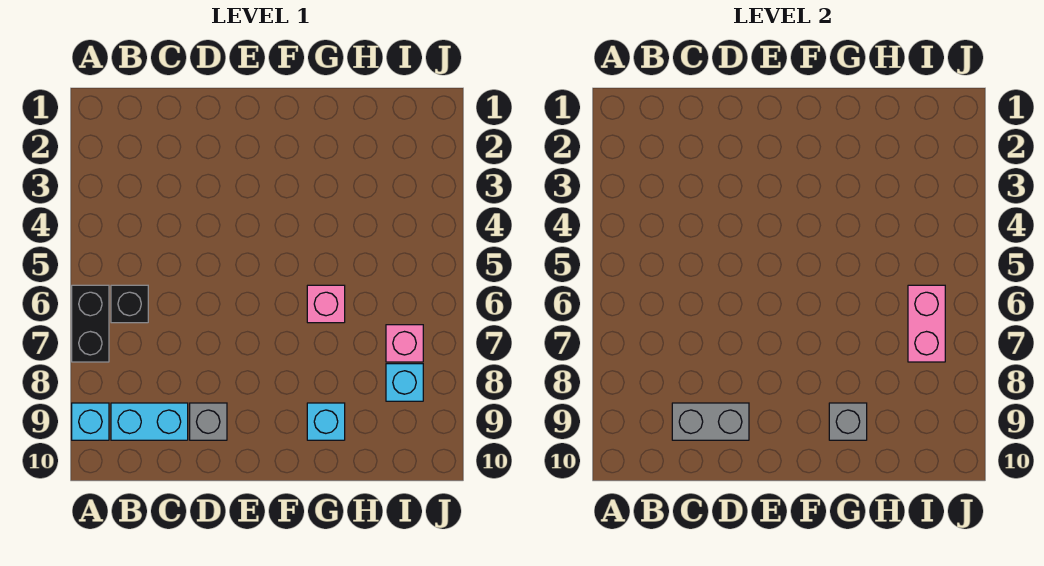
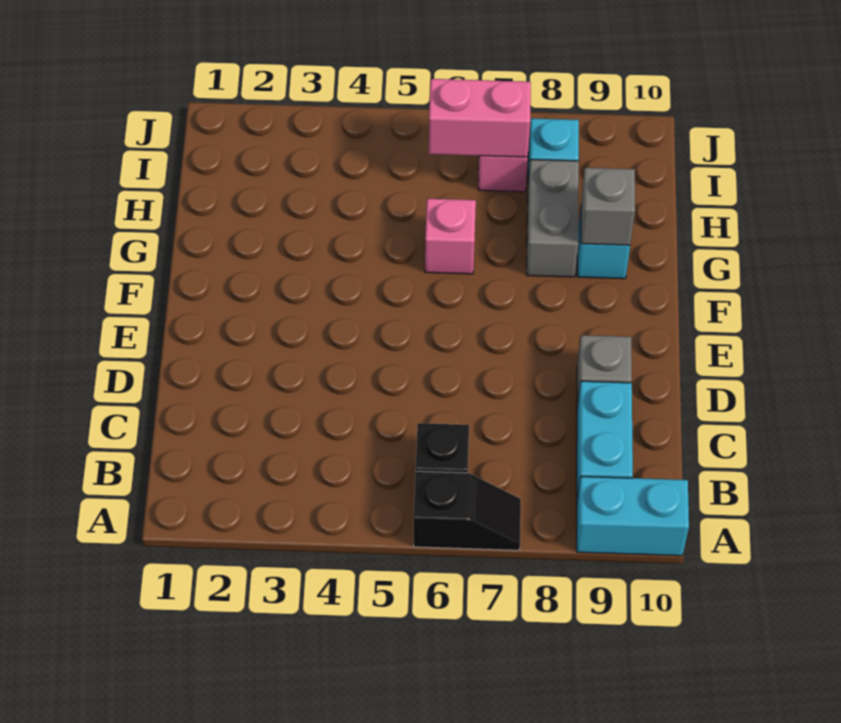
black 1x2 brick [72,285,109,362] -> black 1x2 slope [414,471,521,550]
cyan 1x1 brick [72,403,109,440] -> cyan 1x2 brick [577,477,689,556]
grey 1x2 brick [672,403,749,440] -> grey 1x2 brick moved to [527,160,579,277]

